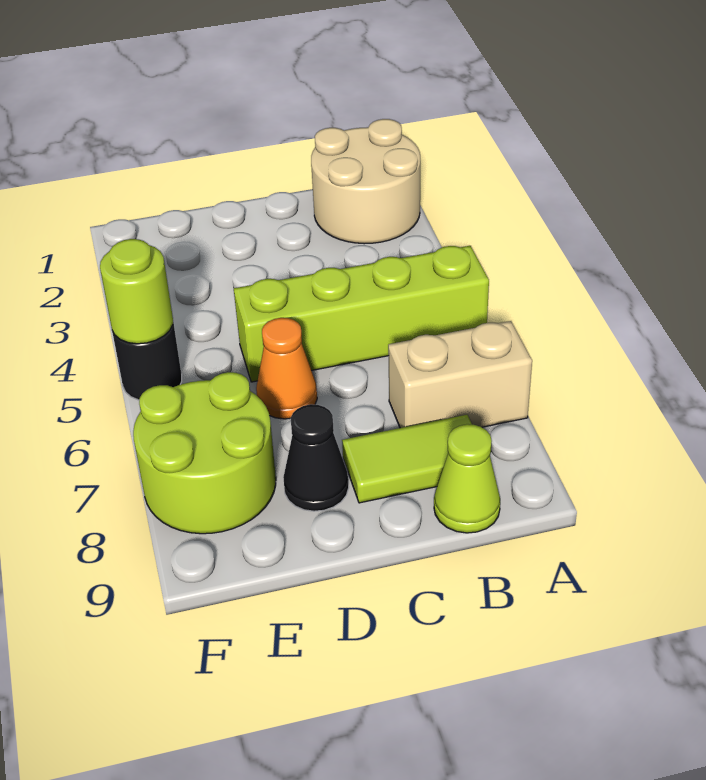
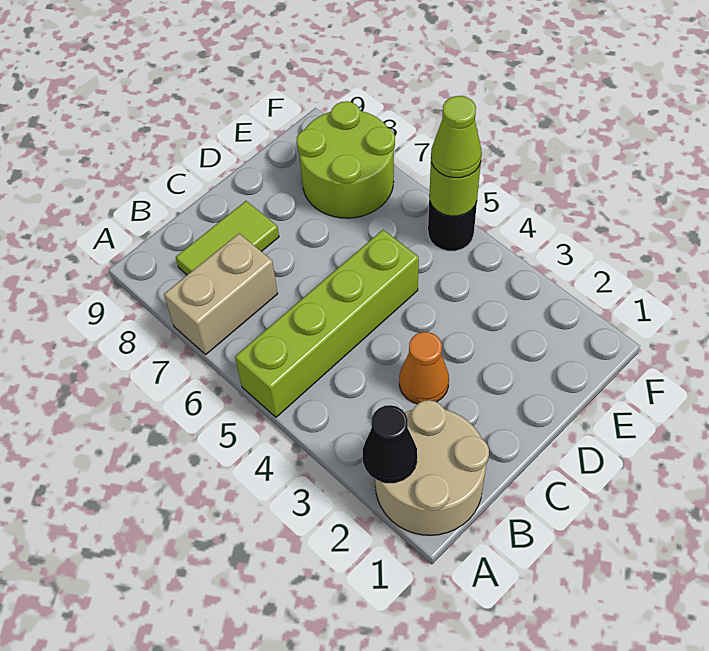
lime 1x1 cone [434,424,500,533] -> lime 1x1 cone moved to [431,96,482,178]
orange 1x1 cone [256,318,317,419] -> orange 1x1 cone moved to [399,332,449,404]
black 1x1 cone [283,404,349,511] -> black 1x1 cone moved to [363,405,417,483]

